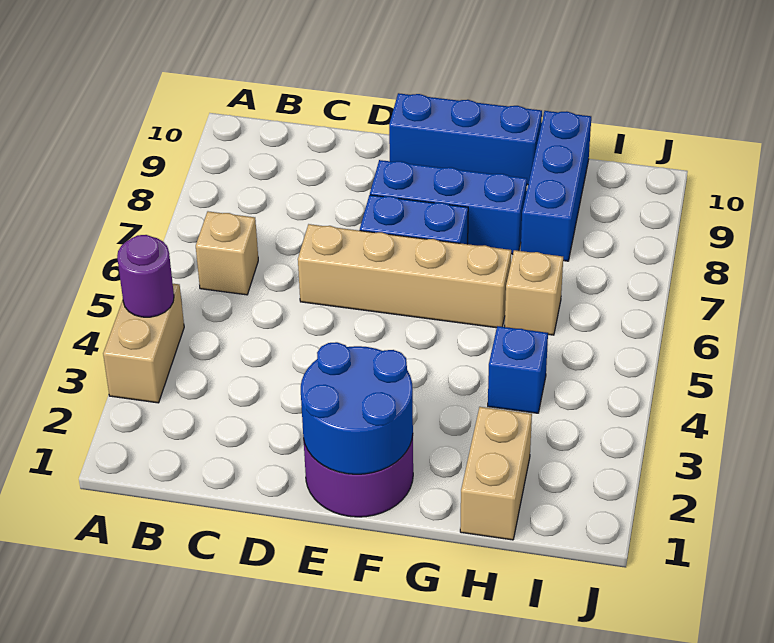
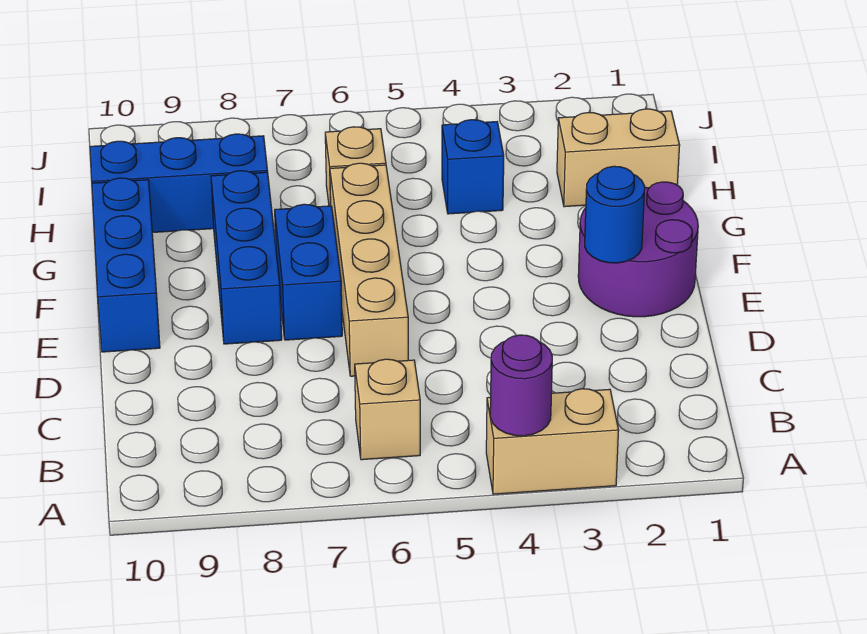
blue 2x2 round brick [301,342,413,474] -> blue 1x1 round brick [585,166,645,263]

